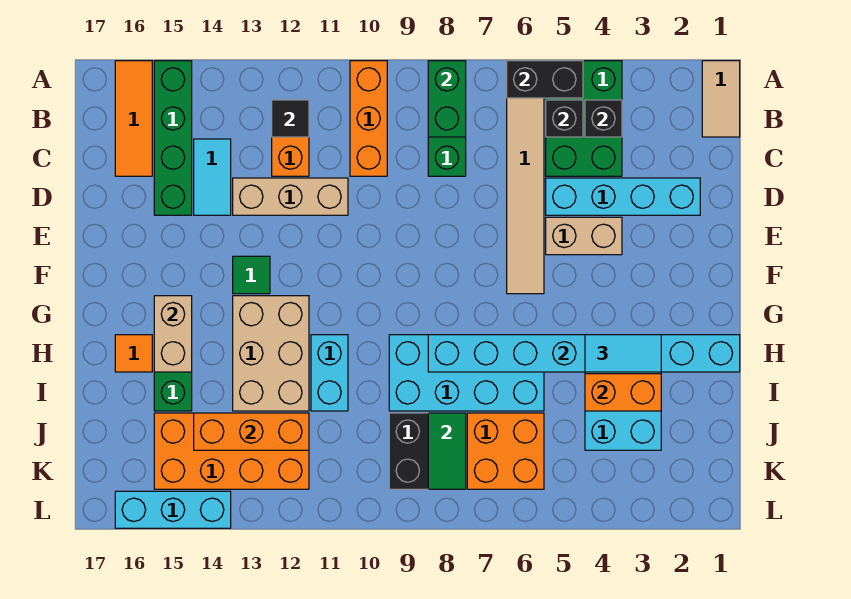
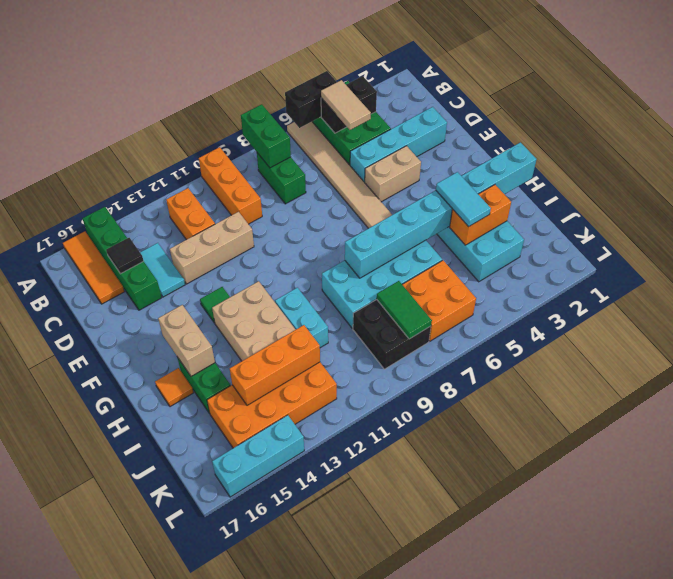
tan 1x2 tile [702,61,740,137] -> tan 1x2 tile moved to [321,80,371,130]
black 1x1 tile [272,100,309,137] -> black 1x1 tile moved to [106,238,143,274]
cyan 1x2 tile [585,335,661,372] -> cyan 1x2 tile turned to [436,172,491,227]

